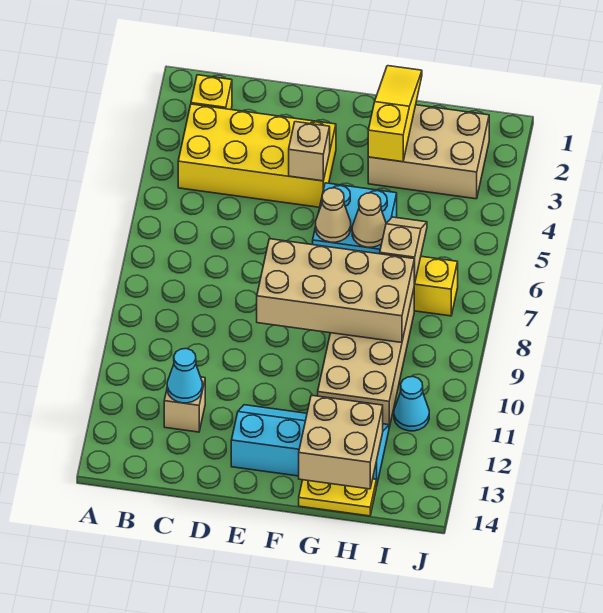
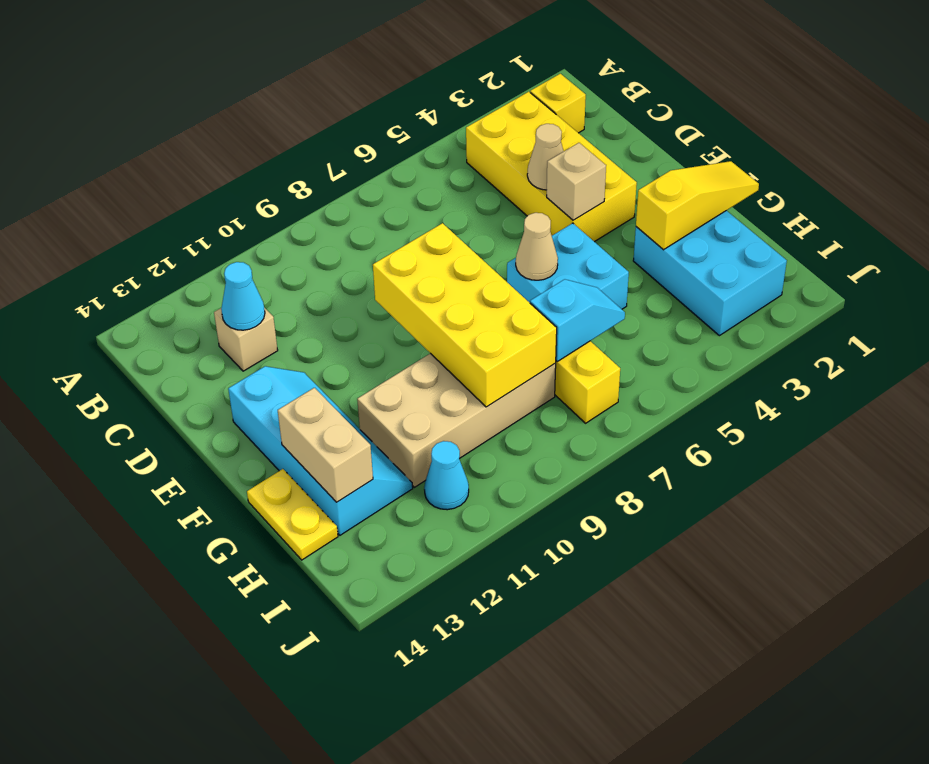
tan 2x4 brick [257,239,414,343] -> yellow 2x4 brick [373,223,557,407]
tan 2x3 brick [368,105,489,199] -> cyan 2x3 brick [633,211,787,336]
tan 1x1 cone [352,193,386,247] -> tan 1x1 cone moved to [527,124,564,190]
tan 2x2 brick [299,395,383,489] -> tan 1x2 brick [278,388,373,502]
tan 1x2 slope [380,217,427,284] -> cyan 1x2 slope [530,279,625,361]

